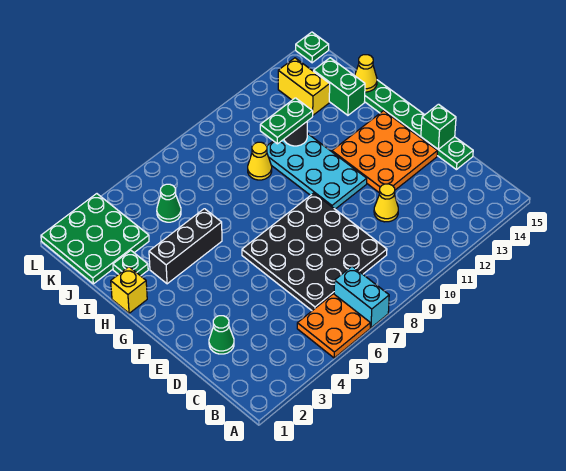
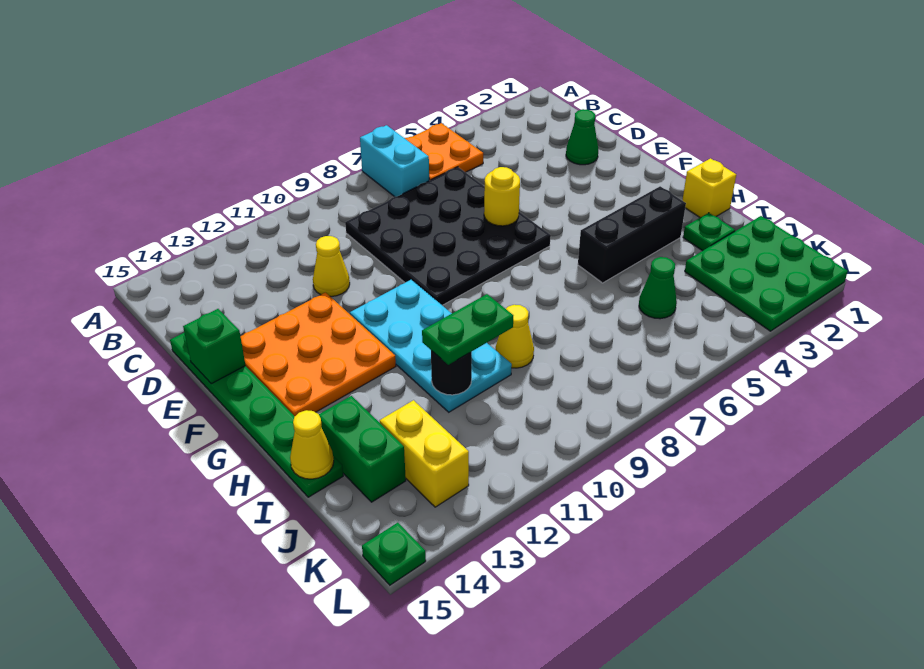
none -> yellow 1x1 round brick [484,167,520,226]

